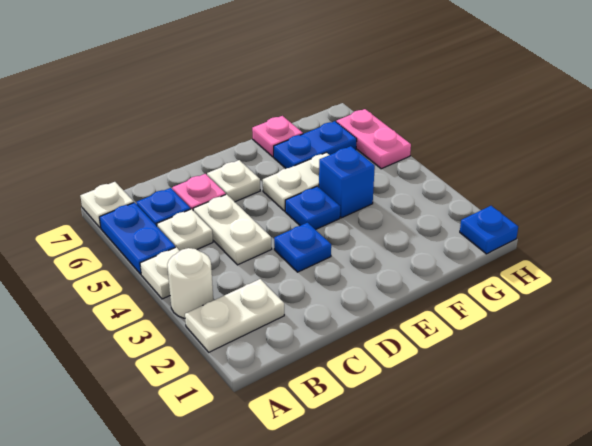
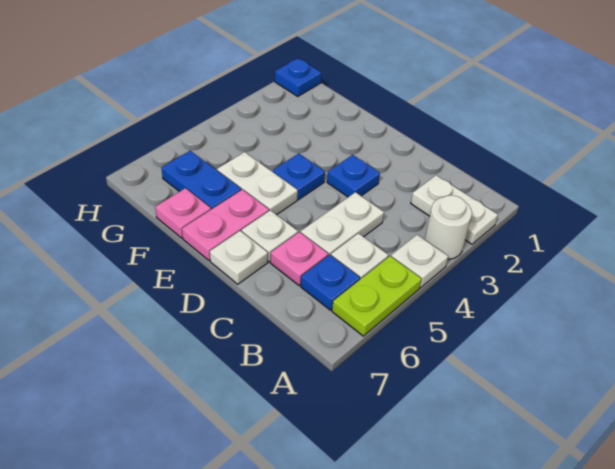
blue 1x2 plate [99,203,175,274] -> lime 1x2 plate [332,256,421,336]
white 1x1 plate [80,182,134,228] -> white 1x1 plate moved to [210,231,268,284]
blue 1x1 brick [319,146,375,218] -> none
pink 1x2 plate [336,109,411,169] -> pink 1x2 plate moved to [182,190,269,261]

